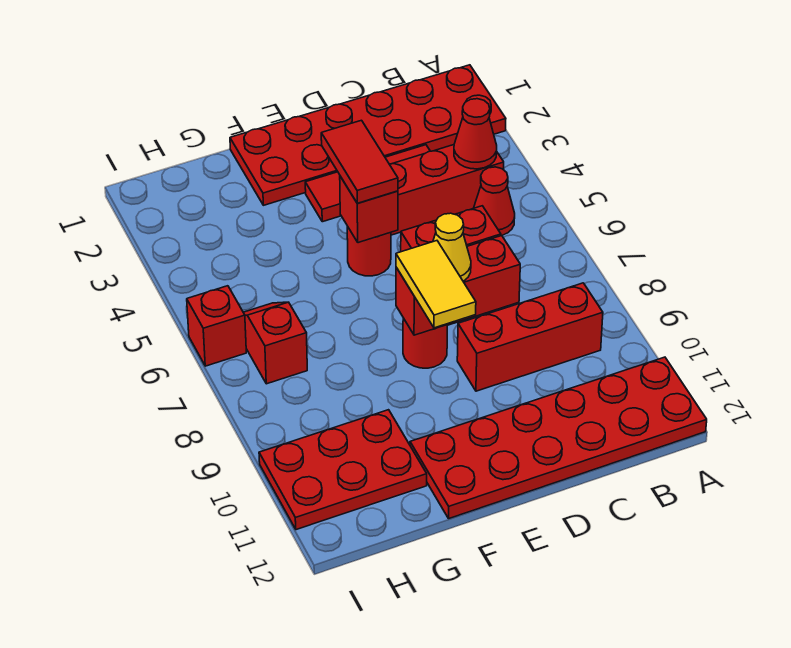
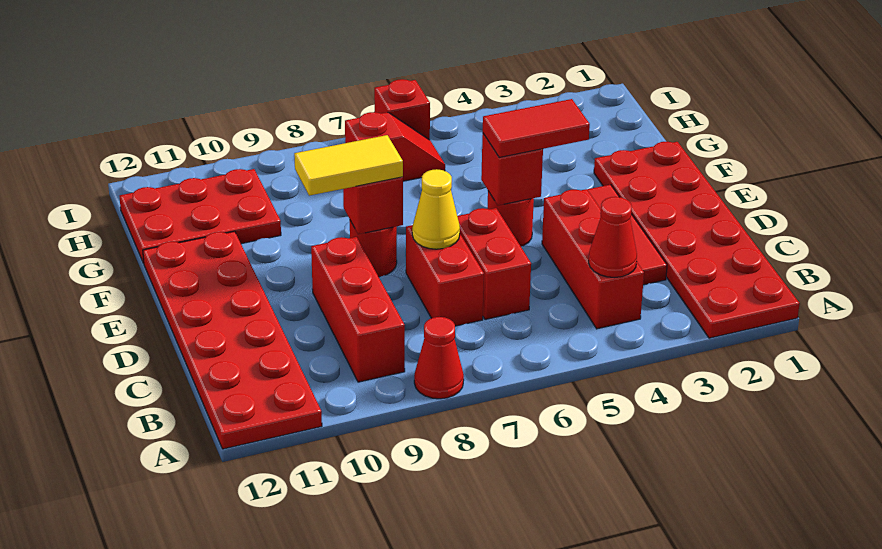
red 1x1 cone [474,167,515,236] -> red 1x1 cone moved to [414,317,464,399]
red 2x3 plate [259,410,427,530] -> red 2x3 plate turned to [119,169,281,263]

